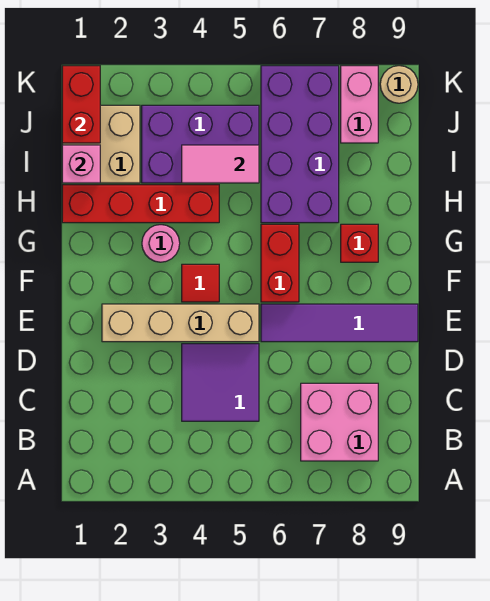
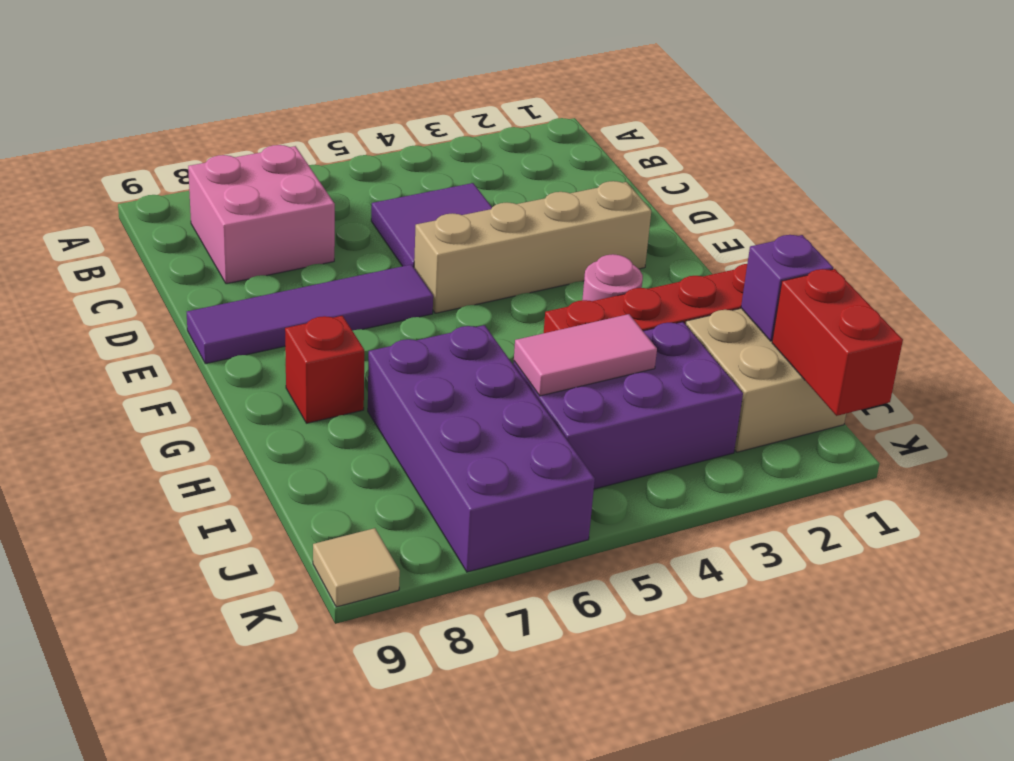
red 1x1 tile [182,264,219,302] -> none
red 1x2 brick [261,224,299,302] -> none
pink 1x1 brick [62,145,100,183] -> purple 1x1 brick [741,235,833,341]
pink 1x2 brick [341,66,378,143] -> none
tan 1x1 round brick [380,66,418,103] -> tan 1x1 tile [313,528,400,607]

